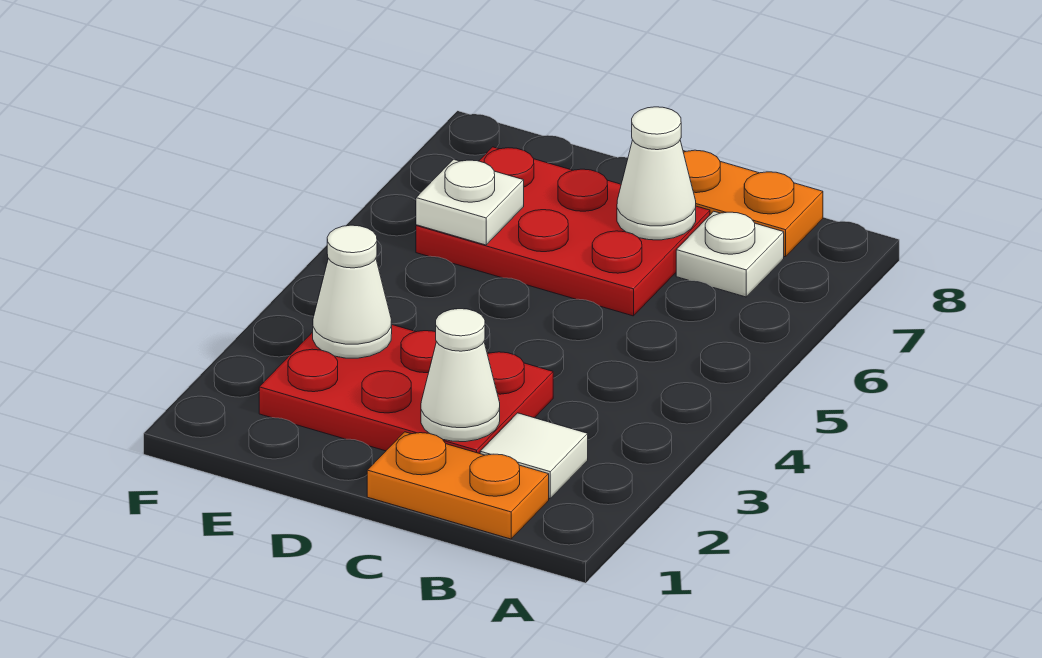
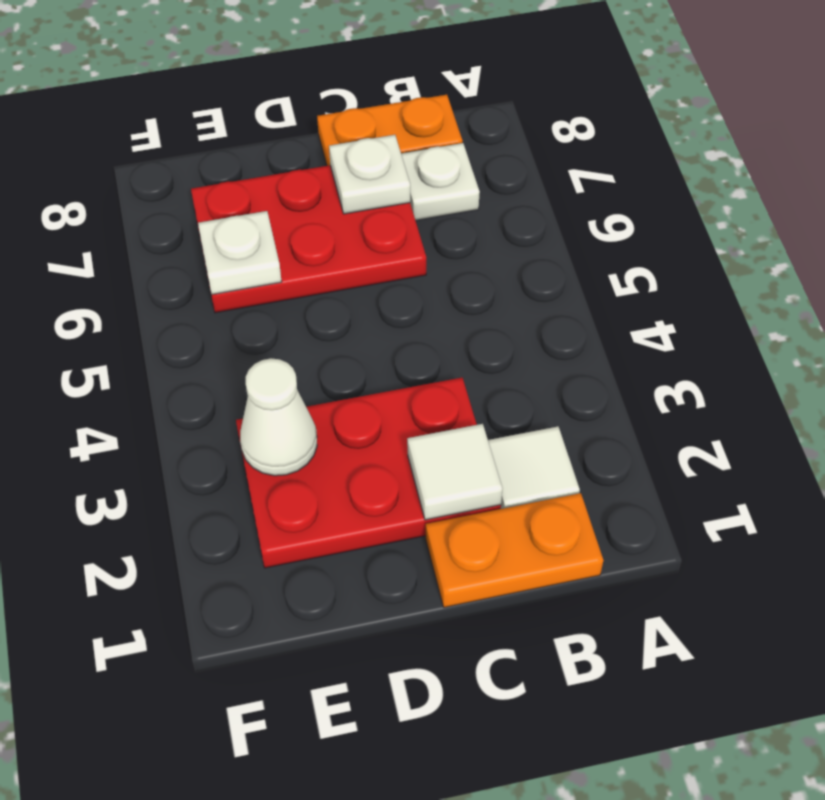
white 1x1 cone [421,309,500,442] -> white 1x1 tile [407,424,502,520]
white 1x1 cone [617,107,696,240] -> white 1x1 plate [329,135,410,214]

